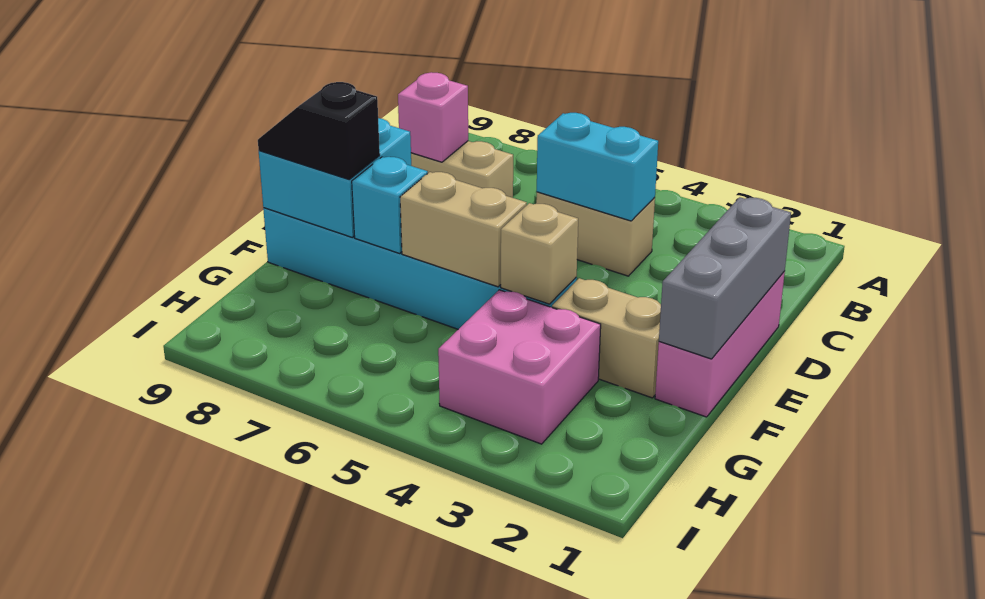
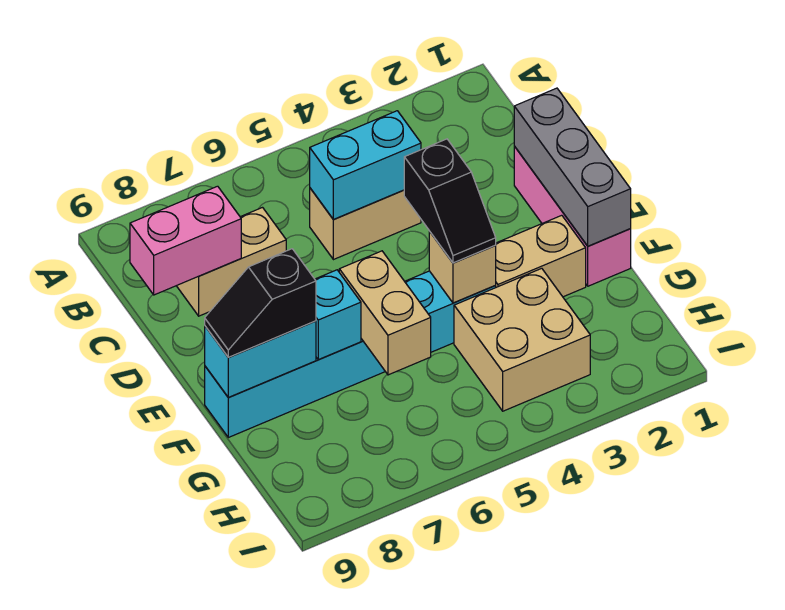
pink 1x1 brick [398,72,468,162] -> pink 1x2 brick [130,186,241,295]
none -> black 1x2 slope [404,139,496,263]
cyan 2x2 brick [259,118,411,237] -> cyan 1x2 brick [205,321,316,398]
tan 1x2 brick [400,172,527,287] -> tan 1x2 brick turned to [339,251,431,375]
pink 2x2 brick [438,290,601,444] -> tan 2x2 brick [454,268,590,411]

